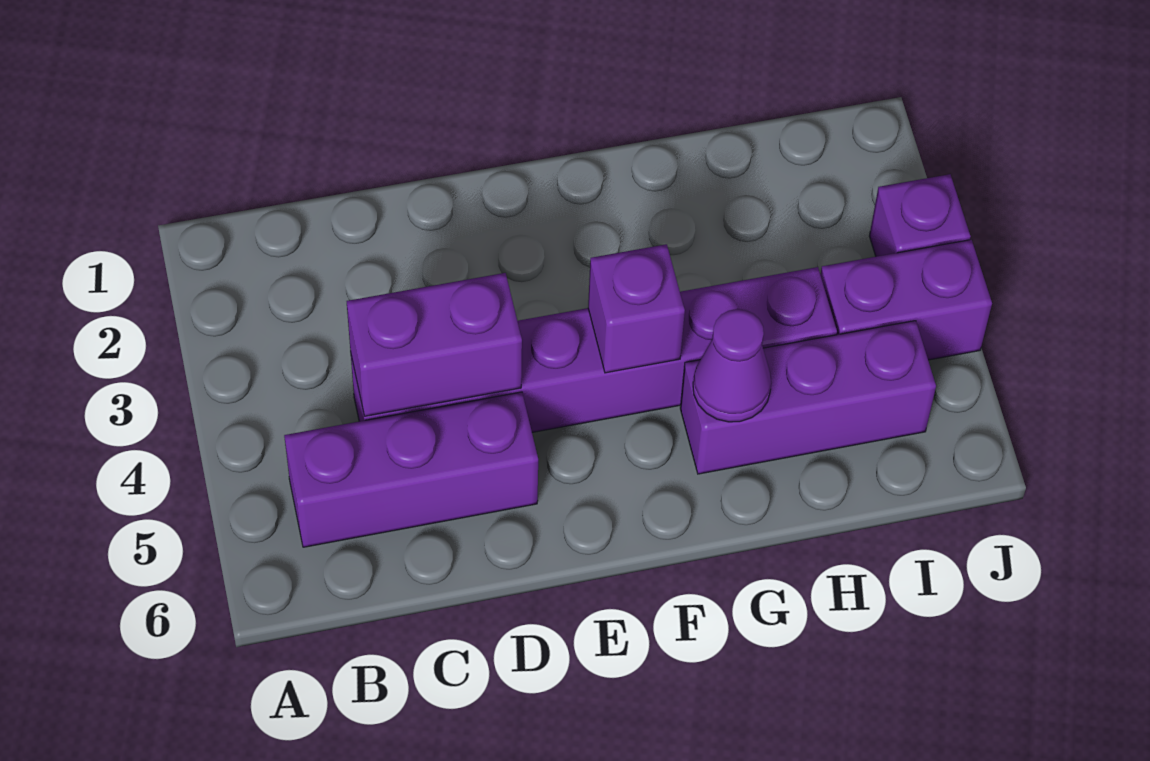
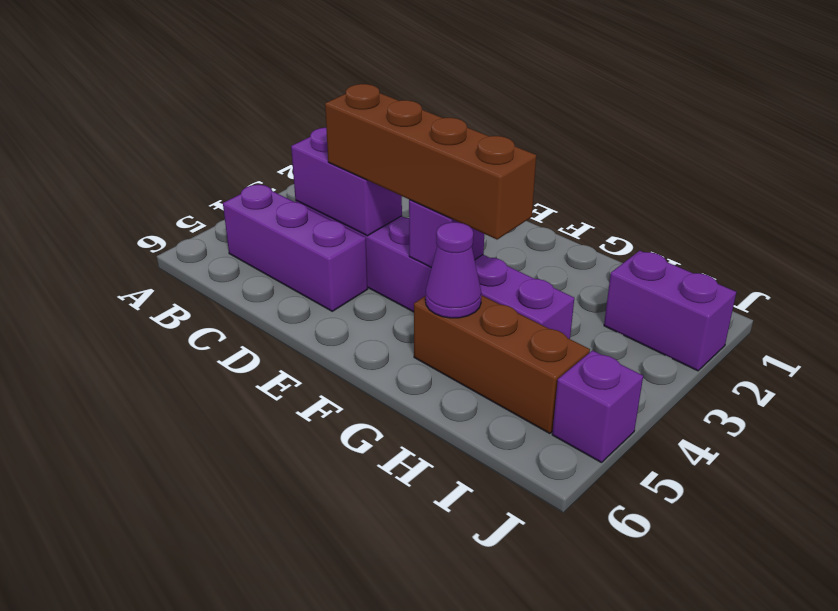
none -> brown 1x4 brick [325,84,536,239]
purple 1x3 brick [680,321,936,474] -> brown 1x3 brick [414,295,590,434]
purple 1x2 brick [820,240,992,360] -> purple 1x2 brick moved to [604,251,736,371]
purple 1x1 brick [869,174,971,257] -> purple 1x1 brick moved to [552,351,643,463]

